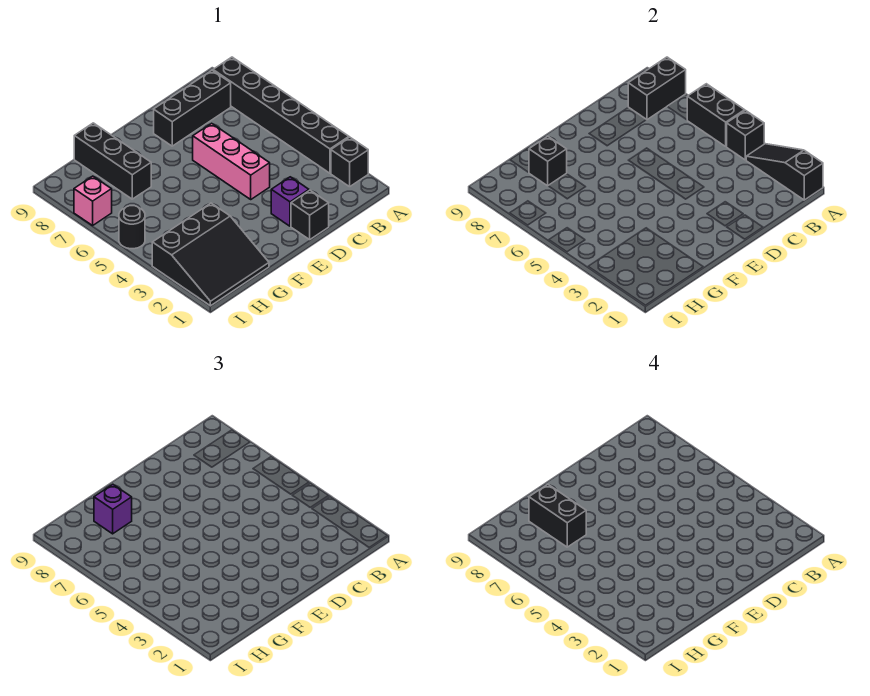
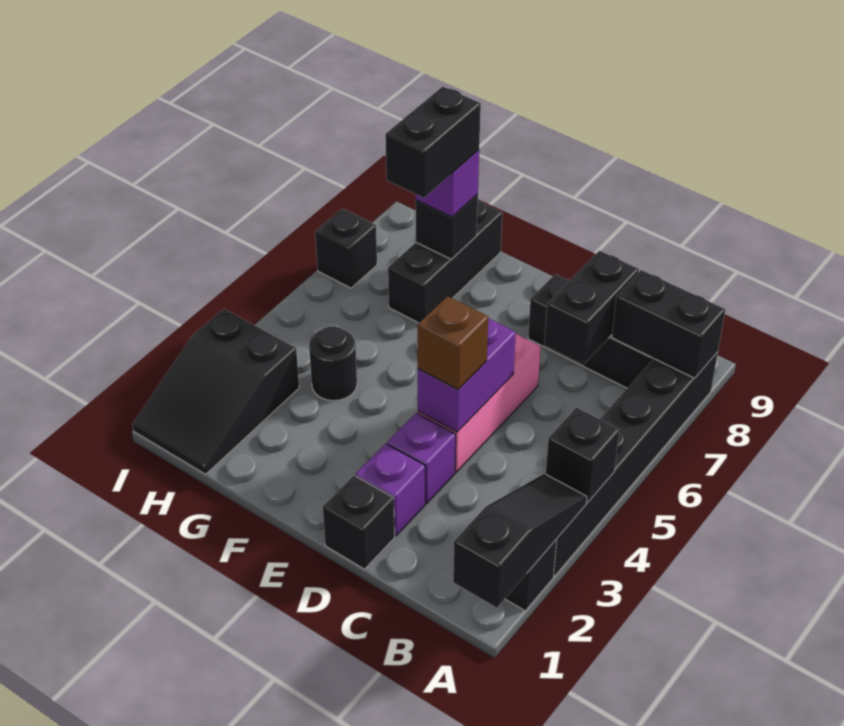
black 1x2 brick [687,84,745,146] -> black 1x2 brick moved to [544,251,639,365]
none -> purple 1x1 brick [387,413,456,503]
none -> purple 1x2 brick [418,318,516,432]
none -> brown 1x1 brick [418,296,488,389]
black 3x3 slope [152,203,269,306] -> black 2x3 slope [132,309,299,474]
black 1x1 round brick [119,206,145,249] -> black 1x1 round brick moved to [309,326,357,401]
pink 1x1 brick [74,176,112,226] -> black 1x1 brick [315,209,377,288]

